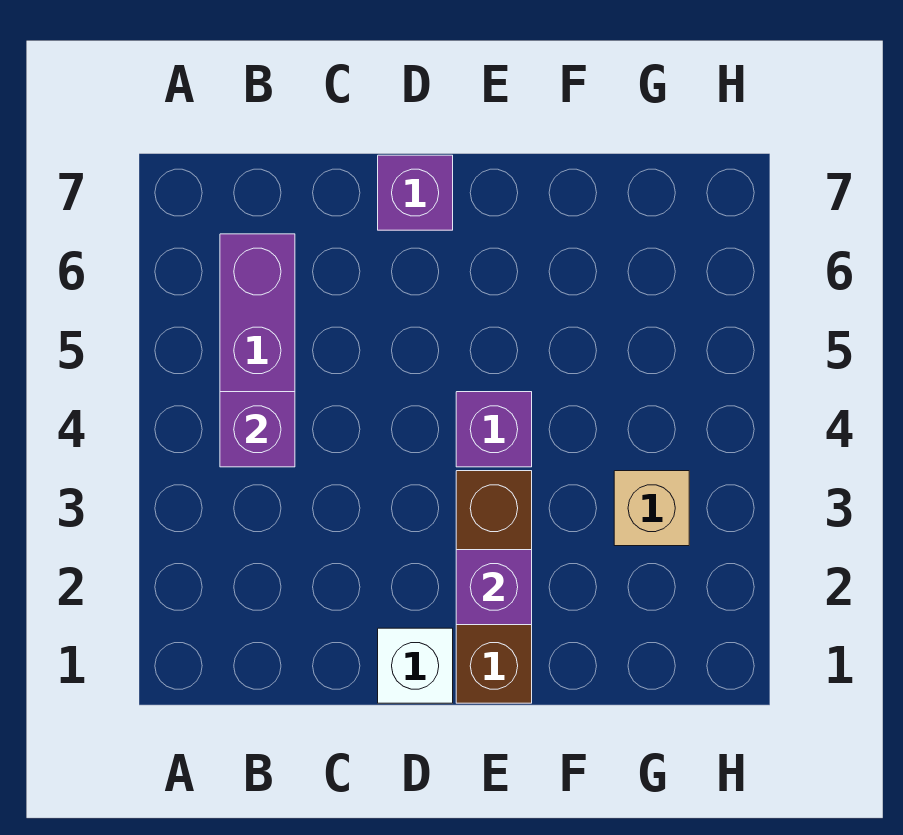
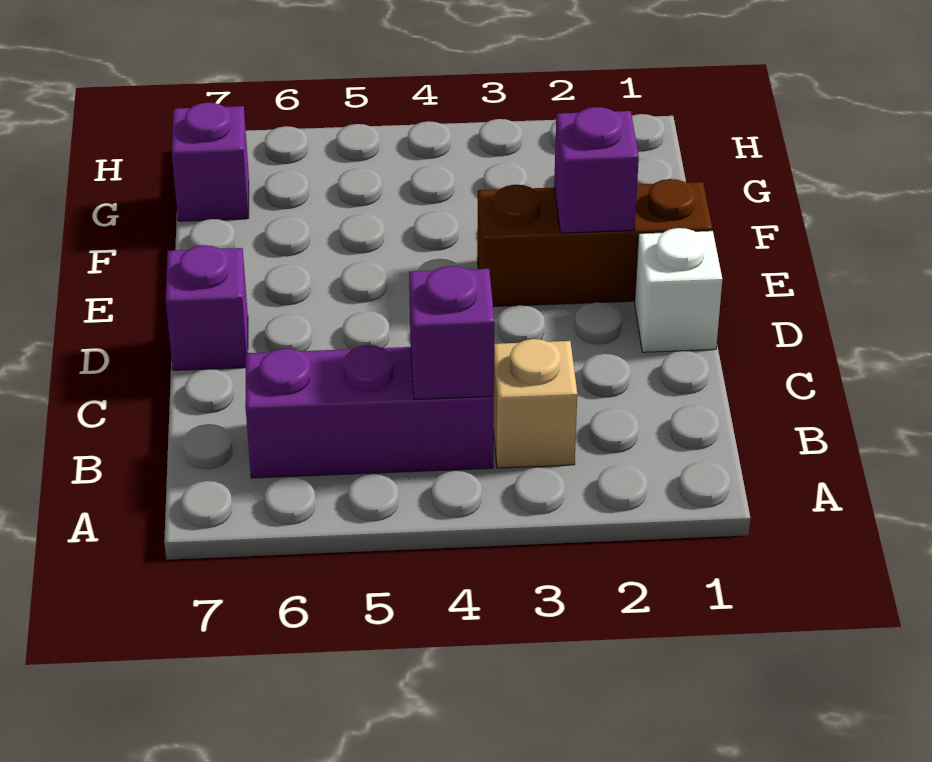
purple 1x1 brick [456,392,532,467] -> purple 1x1 brick moved to [172,103,249,221]
tan 1x1 brick [614,471,689,546] -> tan 1x1 brick moved to [493,339,577,468]

